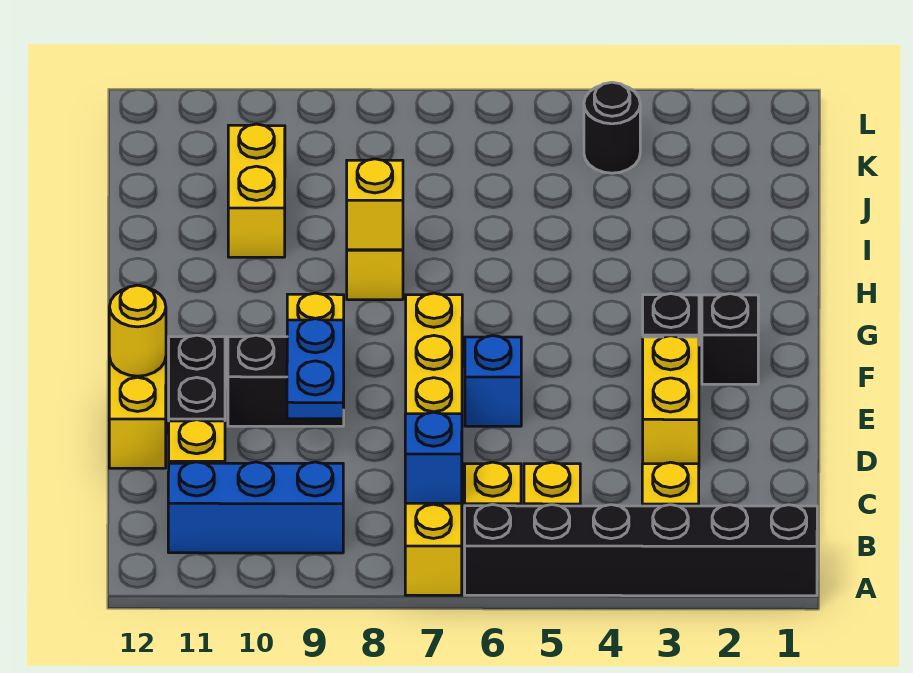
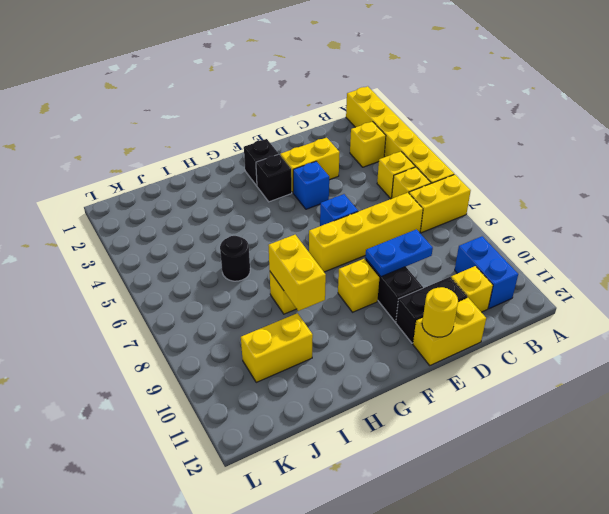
black 1x6 brick [465,504,817,596] -> yellow 1x6 brick [346,86,454,183]
blue 1x1 brick [405,412,462,503] -> blue 1x1 brick moved to [293,161,329,209]
blue 1x3 brick [168,462,343,553] -> blue 1x2 brick [455,236,518,309]
yellow 1x1 brick [347,159,403,250] -> yellow 1x2 brick [268,235,326,311]
black 1x1 round brick [584,82,640,173] -> black 1x1 round brick moved to [220,236,250,281]

